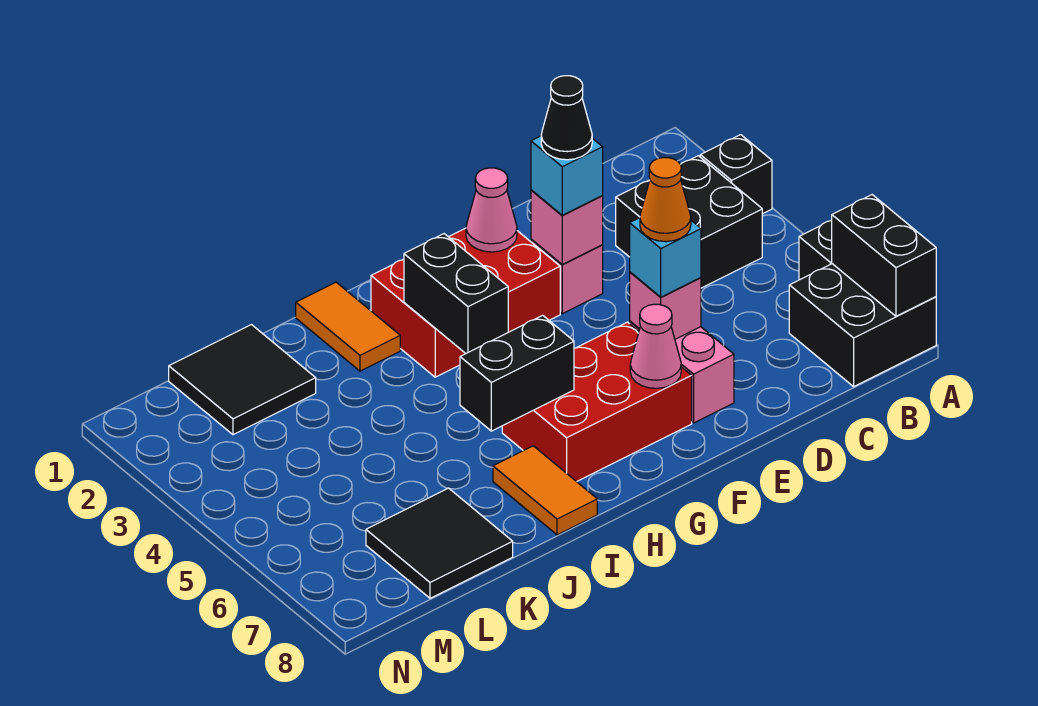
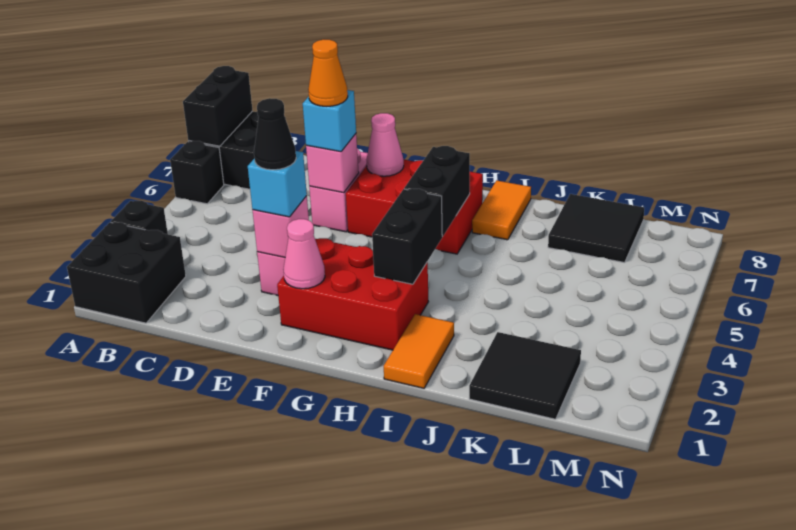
black 2x2 brick [616,156,762,288] -> black 2x2 brick moved to [67,222,186,323]
black 1x2 brick [460,315,574,431] -> black 1x2 brick turned to [404,146,470,237]

